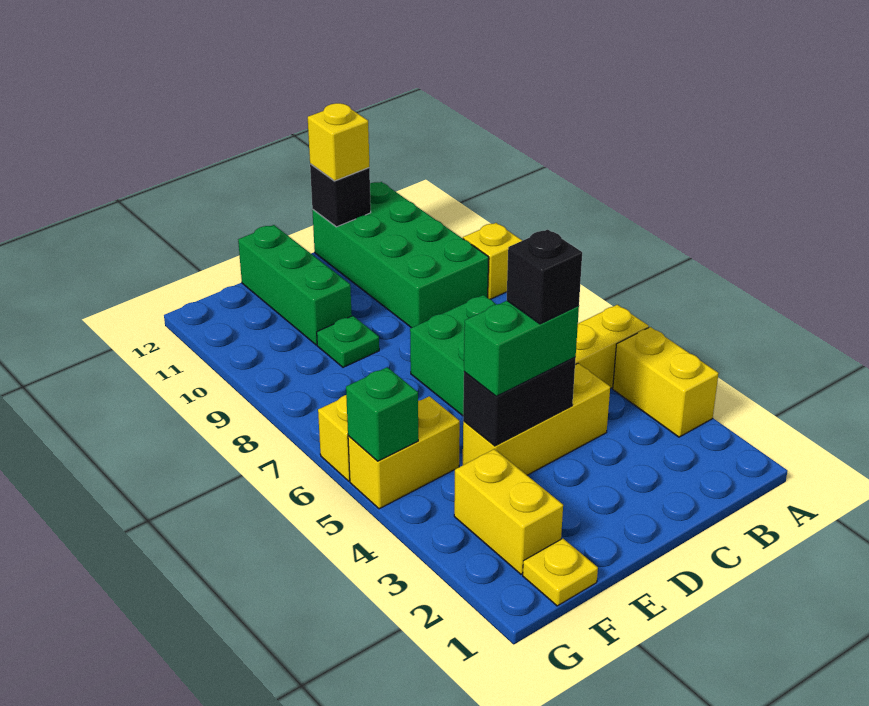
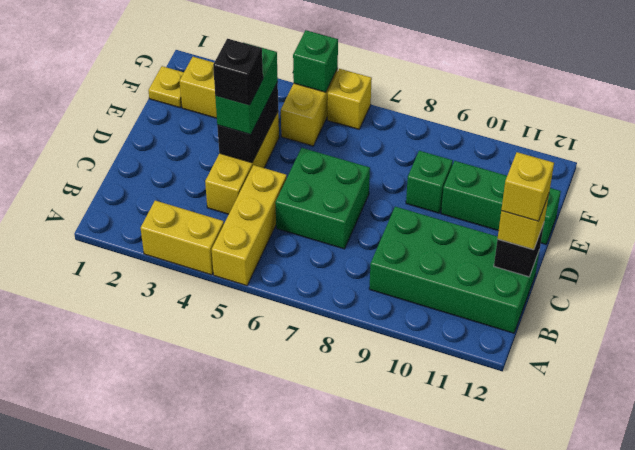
yellow 1x1 brick [463,223,522,299] -> yellow 1x1 brick moved to [501,152,554,221]
green 1x1 plate [317,316,379,367] -> green 1x1 brick [406,151,453,213]

